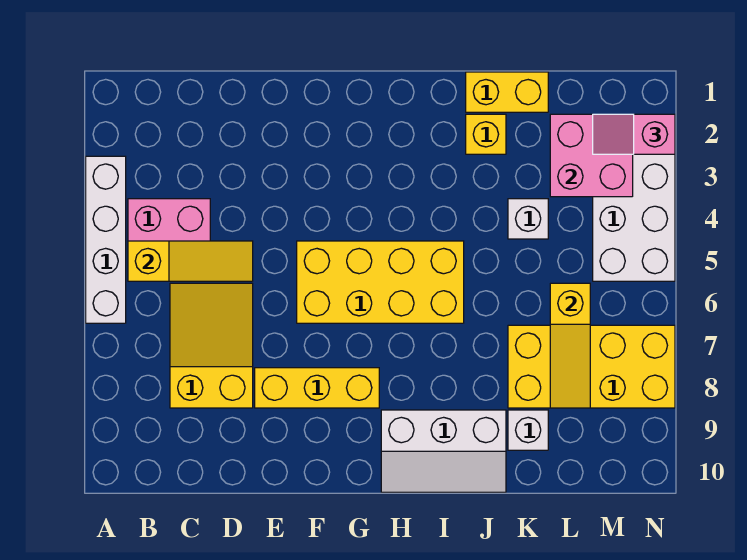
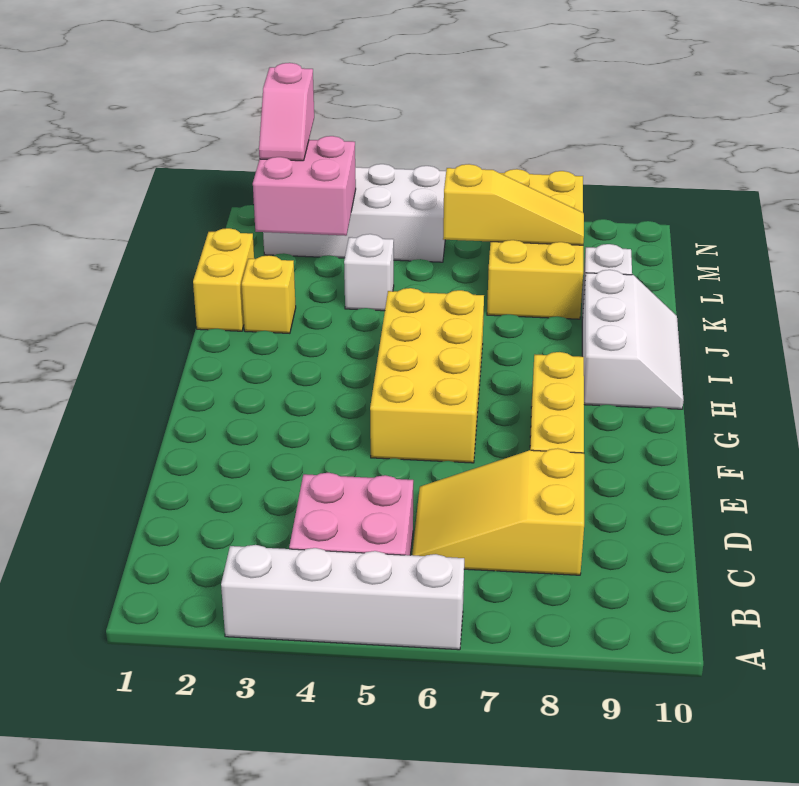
yellow 1x3 slope [128,241,253,281] -> none

